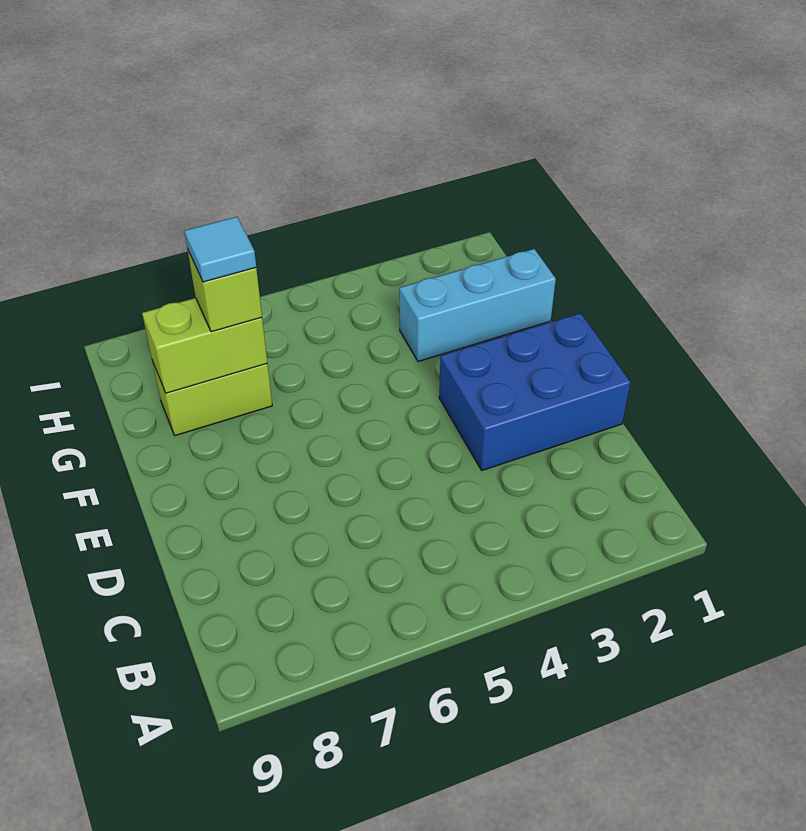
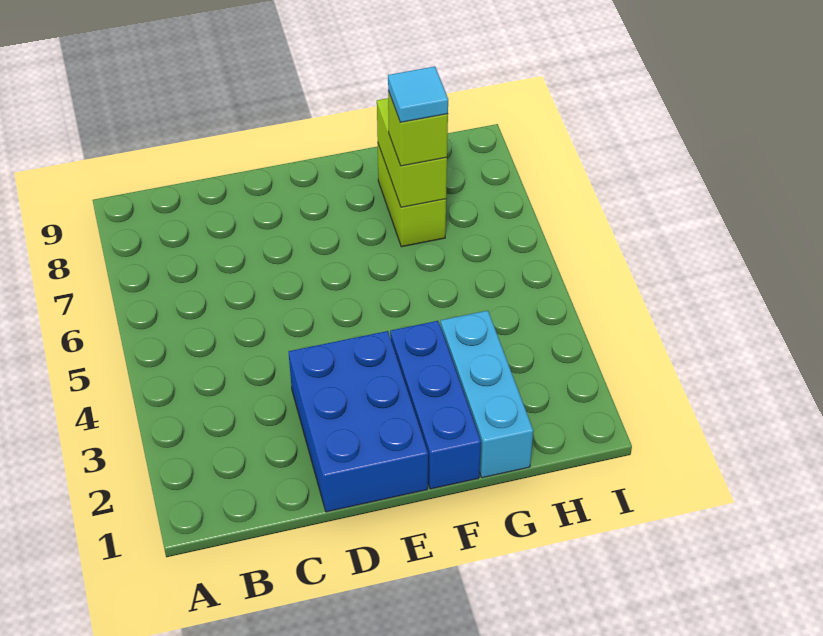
none -> blue 1x3 brick [390,321,481,489]

